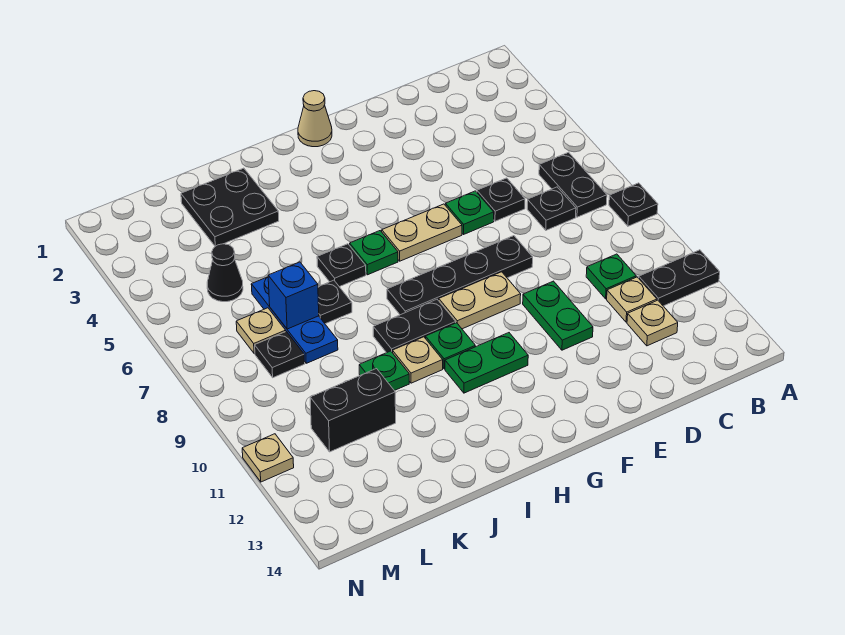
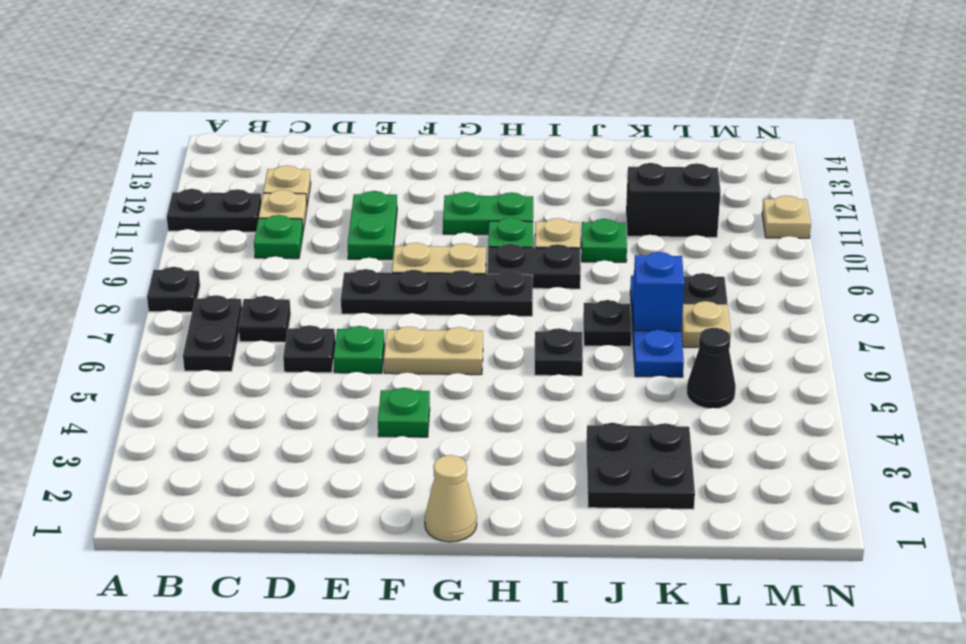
green 1x1 plate [350,231,398,275] -> green 1x1 plate moved to [378,388,430,437]

